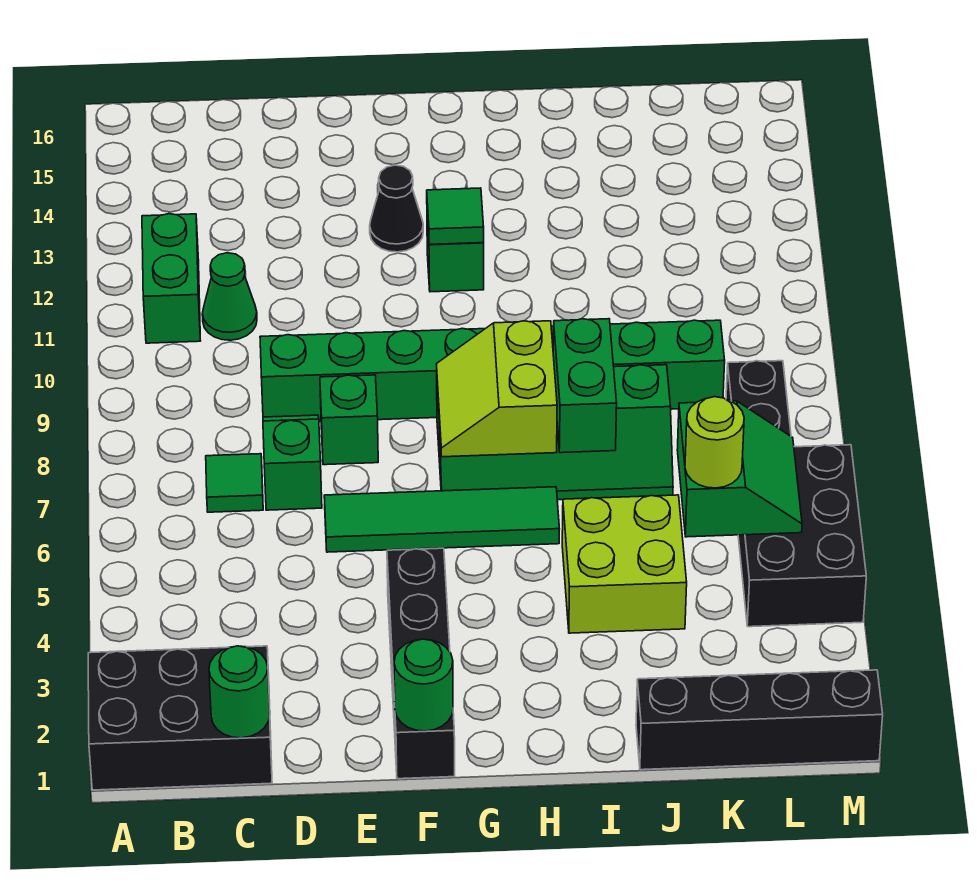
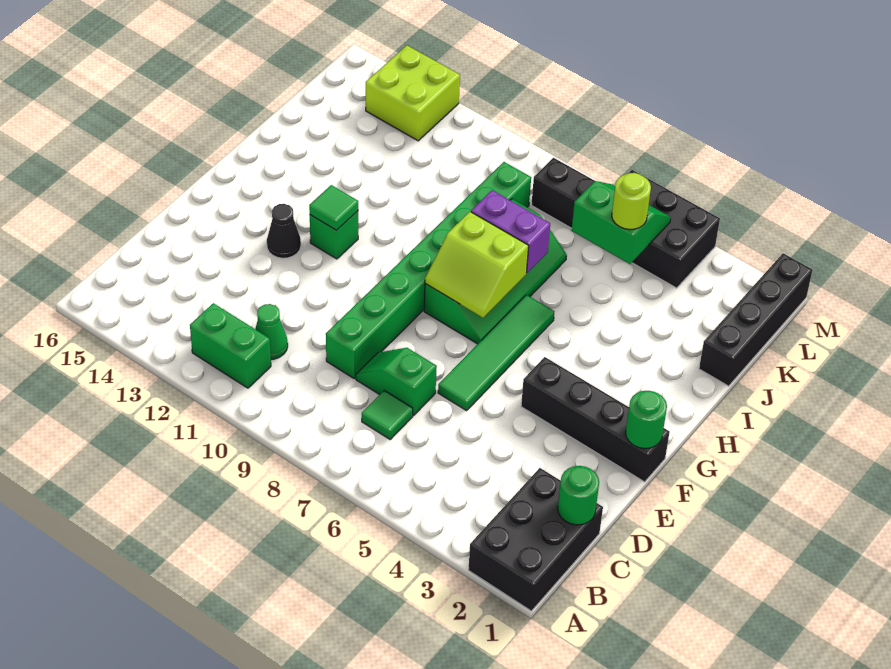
green 1x1 brick [320,375,378,465] -> none
lime 2x2 brick [562,495,687,633] -> lime 2x2 brick moved to [366,45,460,141]
green 1x2 brick [553,319,617,453] -> purple 1x2 brick [471,190,550,273]

